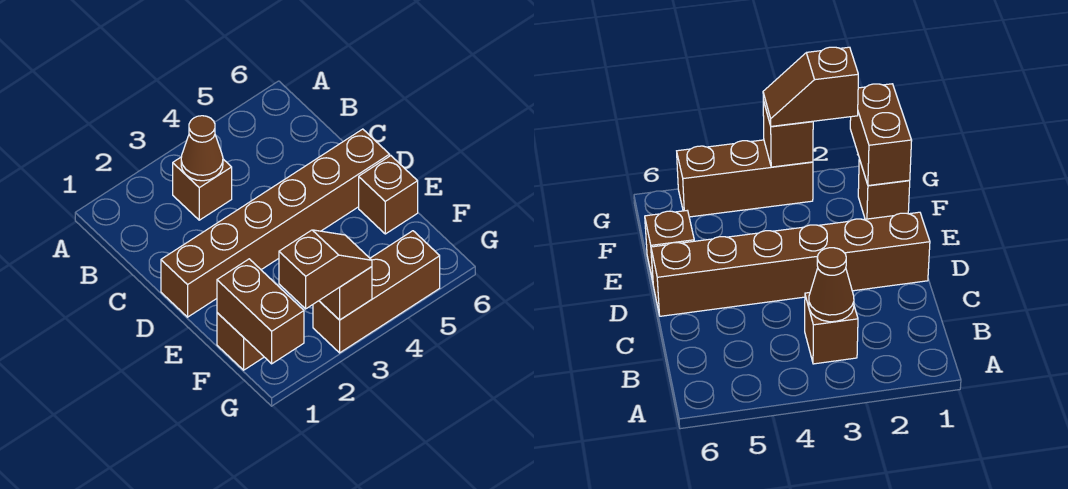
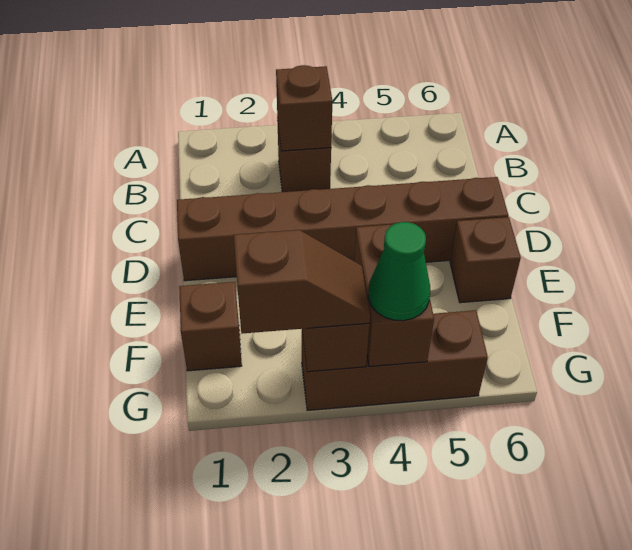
brown 1x1 cone [181,116,223,181] -> brown 1x1 brick [276,65,332,151]
brown 1x2 brick [217,259,304,364] -> brown 1x2 brick moved to [354,223,434,367]
none -> green 1x1 cone [368,222,430,321]

